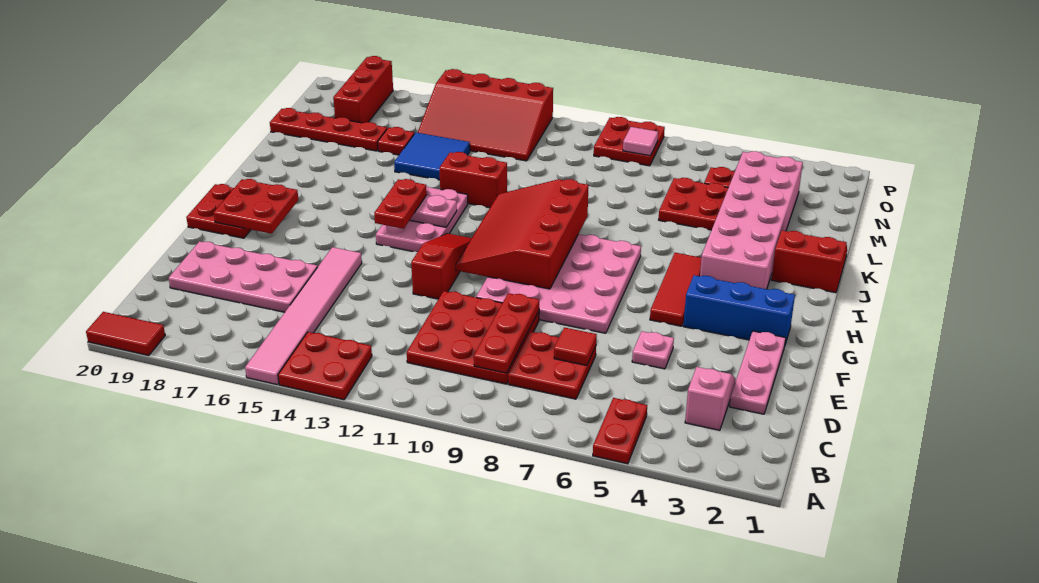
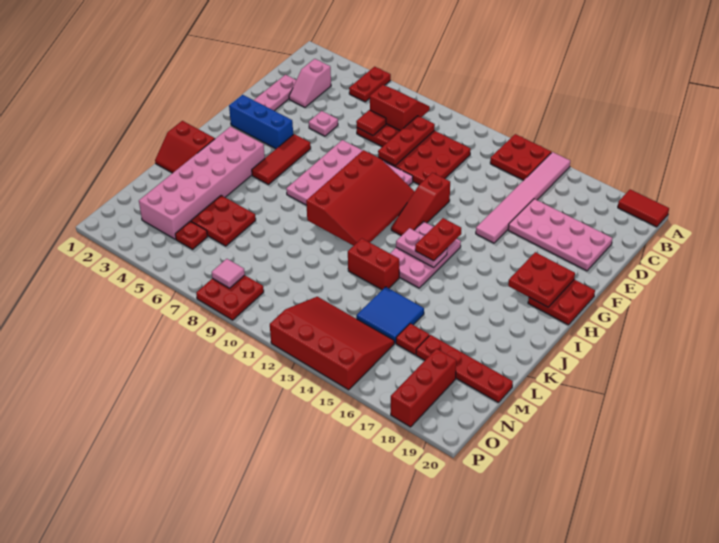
none -> red 2x2 slope [370,85,430,131]

